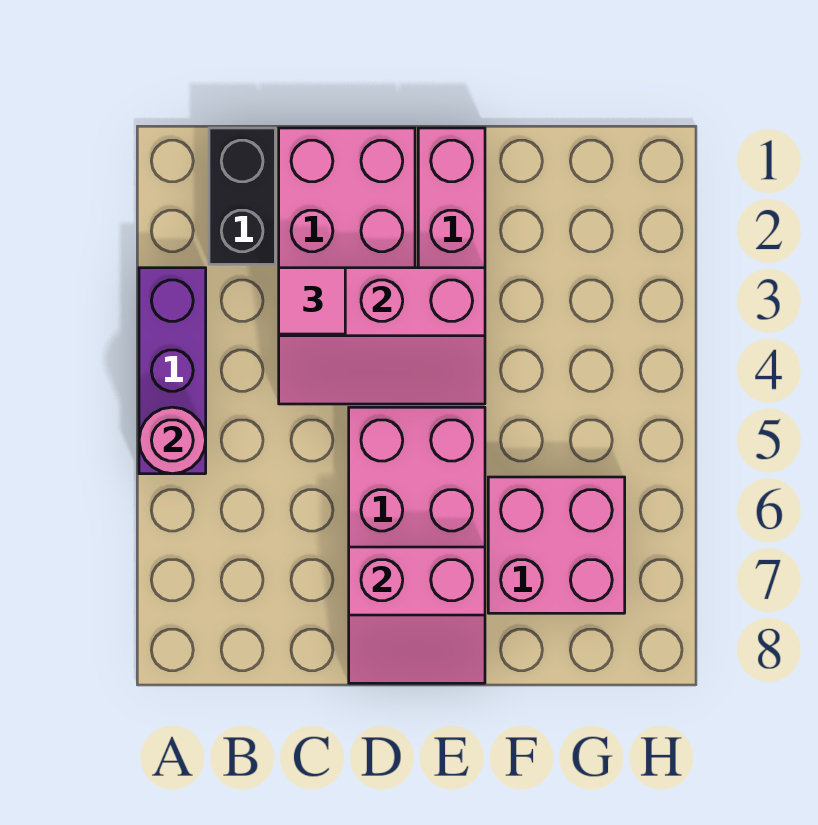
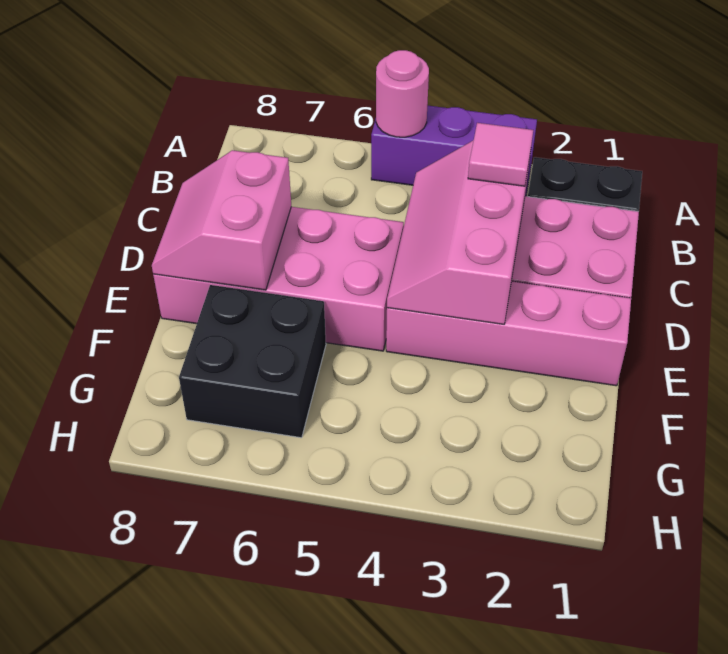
pink 2x2 brick [488,477,625,613] -> black 2x2 brick [179,285,326,438]

